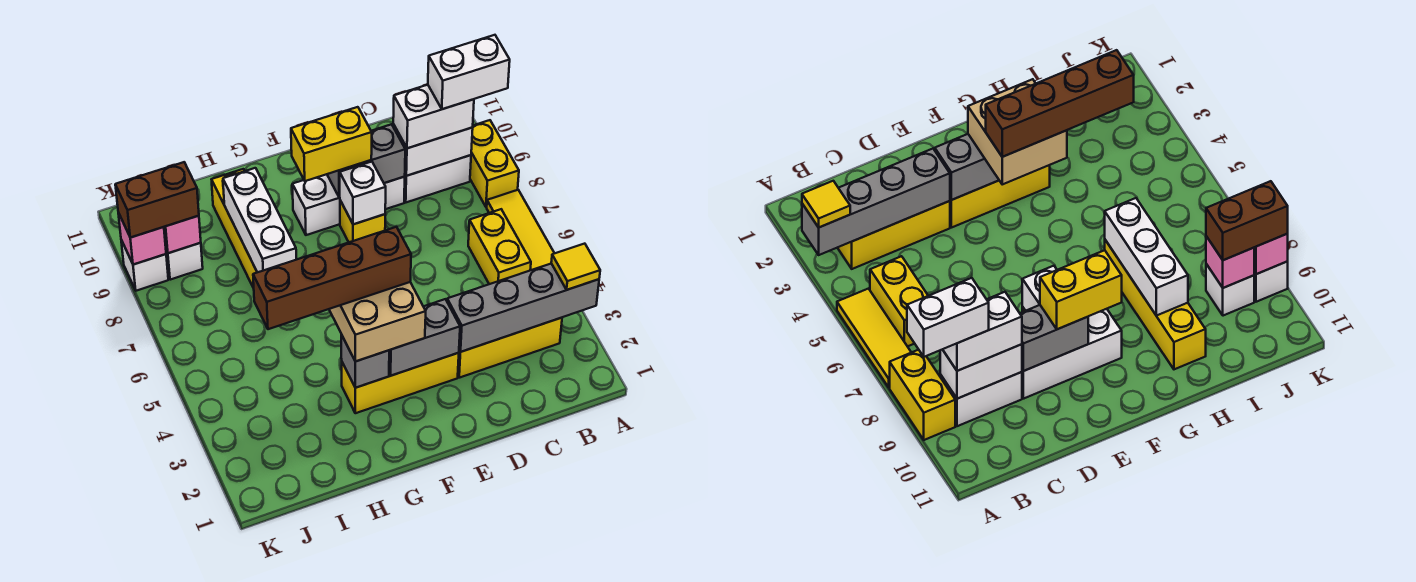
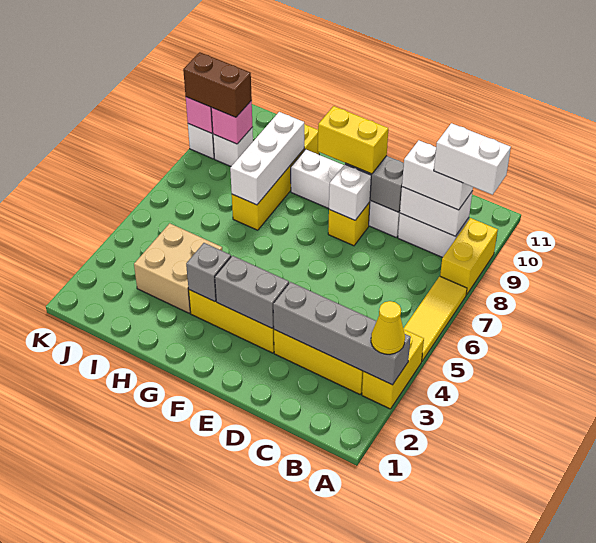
yellow 1x1 tile [551,244,600,290] -> yellow 1x1 cone [371,301,405,354]
yellow 1x2 brick [468,209,531,284] -> yellow 1x2 brick moved to [362,330,424,409]
white 1x3 brick [292,174,405,235] -> white 1x4 brick [291,149,400,238]
tan 2x2 brick [329,282,426,361] -> tan 2x2 brick moved to [134,223,222,313]
brown 1x4 brick [253,227,411,329] -> none

